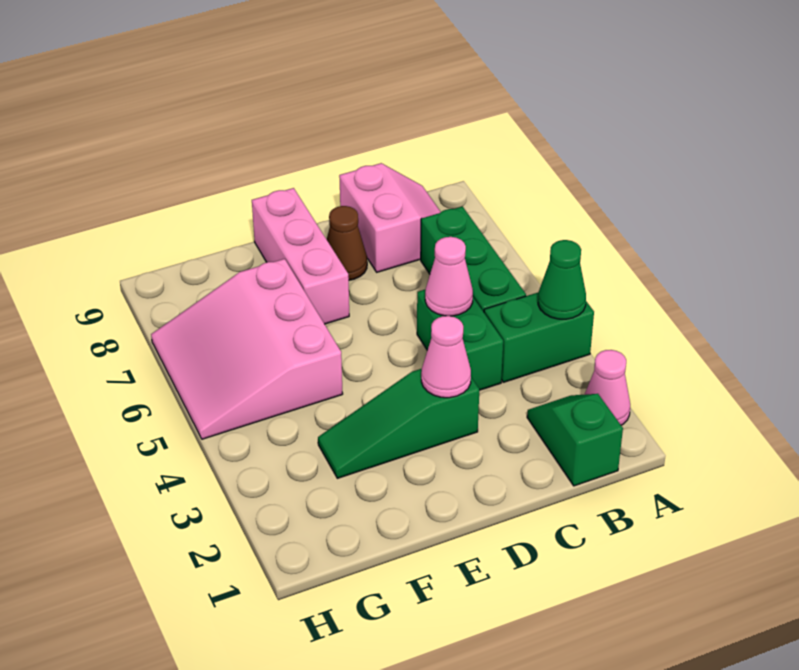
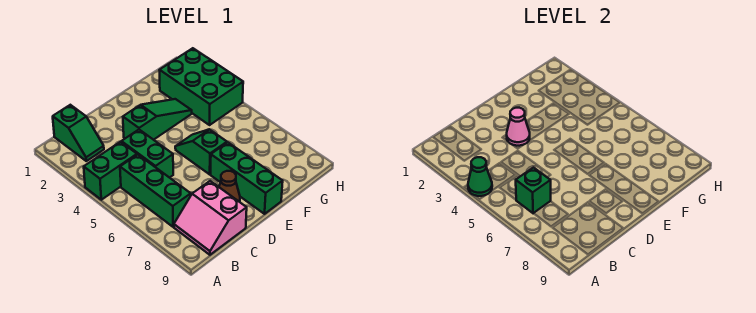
pink 1x1 cone [584,350,630,425] -> none
none -> green 1x1 brick [516,168,551,213]
pink 1x1 cone [425,237,473,316] -> none
none -> green 1x2 slope [175,129,227,174]
pink 1x3 brick [252,188,349,324] -> green 1x3 brick [211,142,283,214]
pink 3x3 slope [151,259,343,439] -> none
none -> green 2x3 brick [160,48,243,125]

